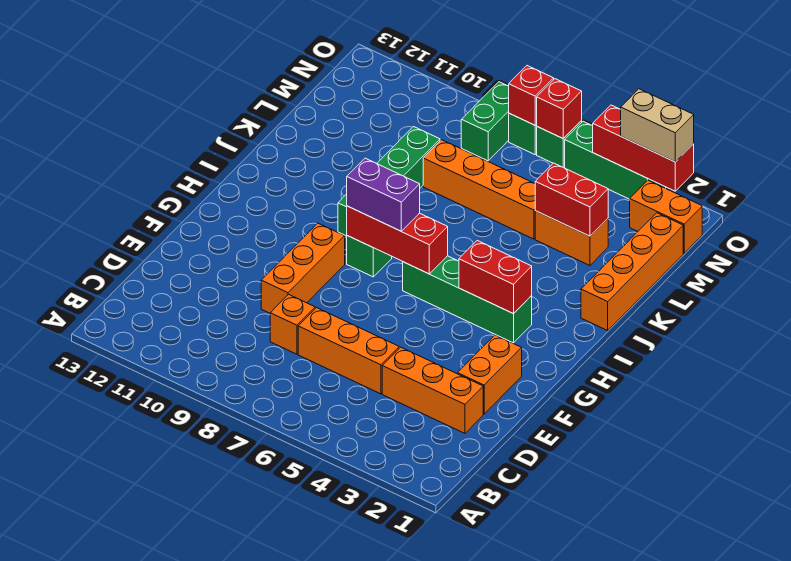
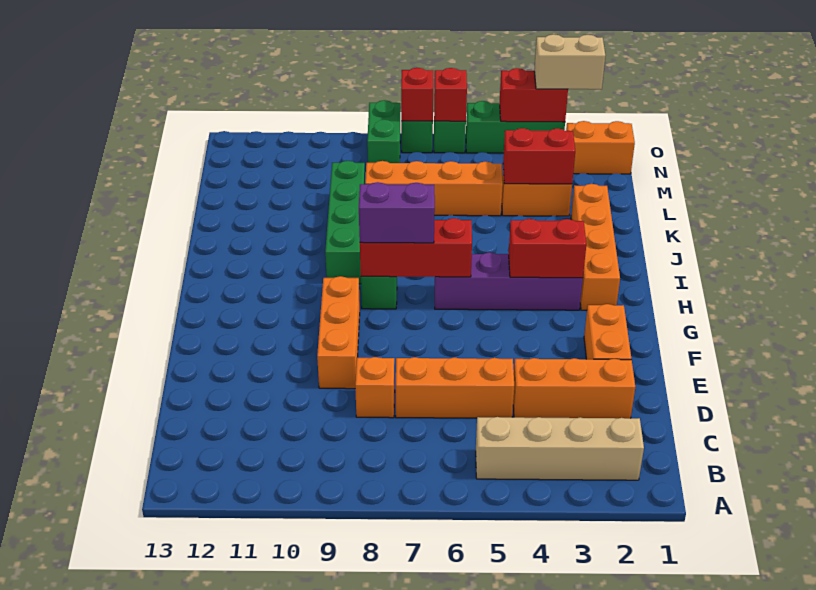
none -> tan 1x4 brick [476,417,644,480]
green 1x4 brick [403,256,532,343] -> purple 1x4 brick [435,252,583,310]
orange 1x4 brick [581,213,683,331] -> orange 1x4 brick moved to [571,184,620,310]
red 1x3 brick [593,105,694,191] -> red 1x2 brick [500,68,568,122]

